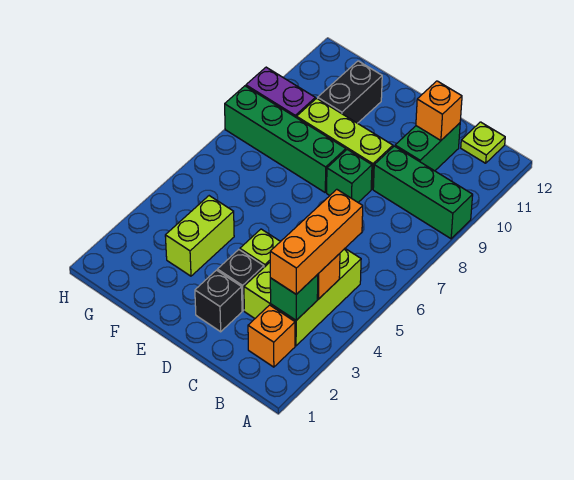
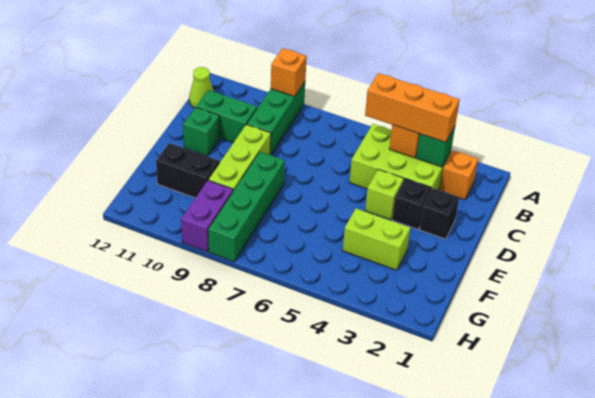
lime 1x1 plate [461,122,505,163] -> lime 1x1 cone [189,67,214,108]
orange 1x1 brick [416,81,462,140] -> orange 1x1 brick moved to [271,48,307,96]
green 1x1 brick [327,149,372,202] -> green 1x1 brick moved to [183,107,220,156]

